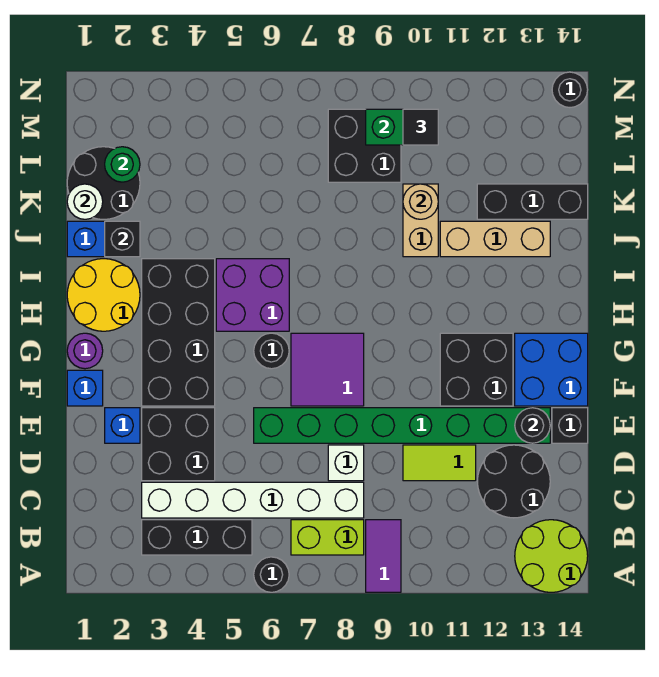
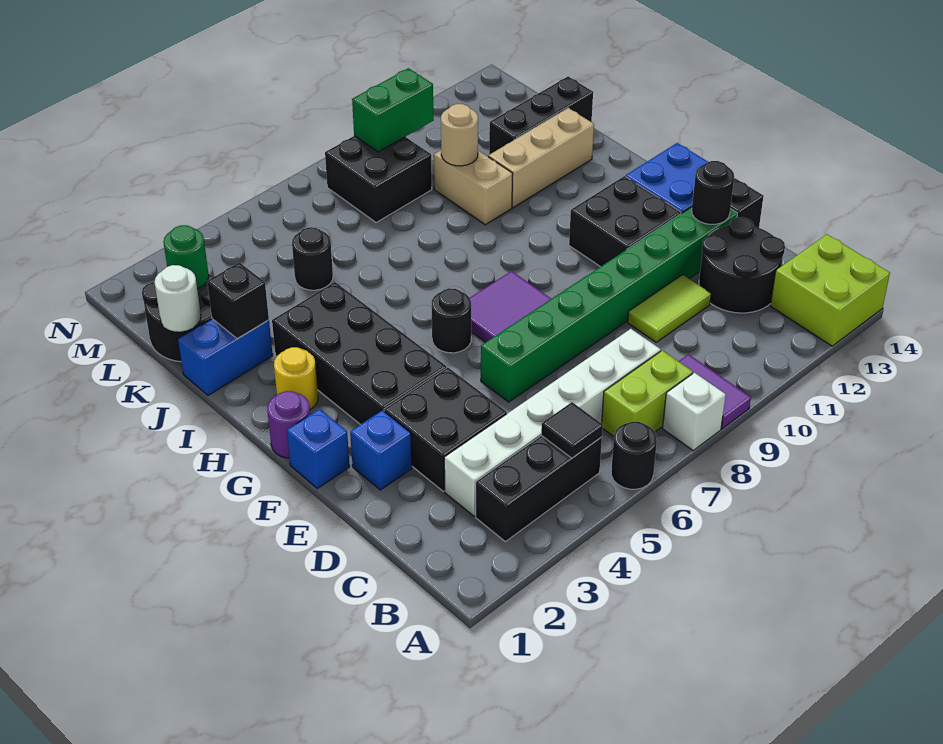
lime 2x2 round brick [515,520,588,592] -> lime 2x2 brick [770,234,890,346]
white 1x1 brick [328,445,364,481] -> white 1x1 brick moved to [663,373,726,451]
yellow 2x2 round brick [67,259,140,331] -> yellow 1x1 round brick [274,347,318,410]
purple 2x2 brick [216,259,289,331] -> none
black 1x1 tile [403,109,438,145] -> black 1x1 tile moved to [541,402,603,458]
black 1x1 round brick [552,72,588,108] -> black 1x1 round brick moved to [292,227,333,290]

